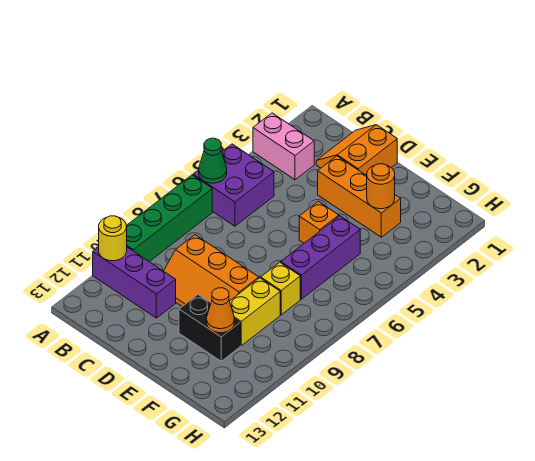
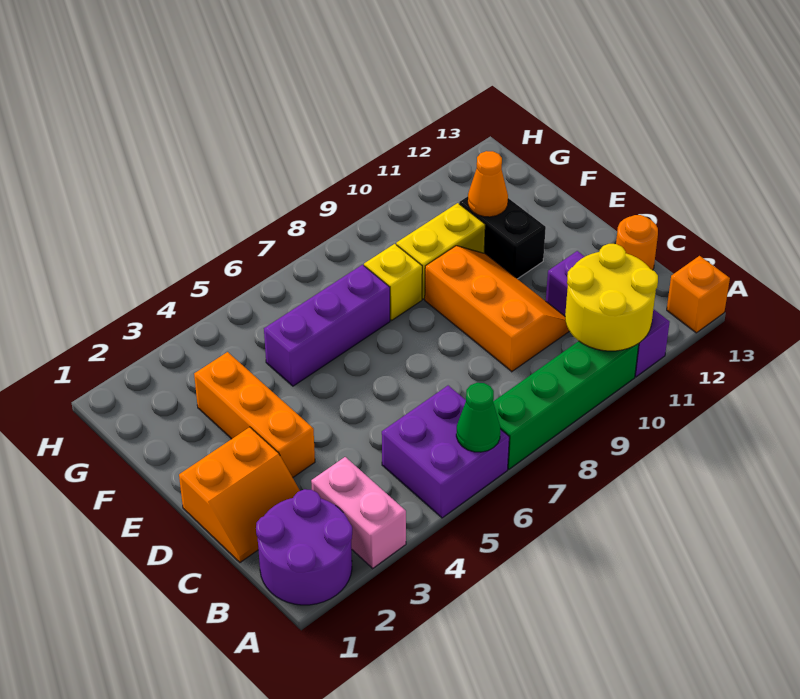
none -> purple 2x2 round brick [256,489,352,605]
yellow 1x1 round brick [99,216,127,261] -> yellow 2x2 round brick [565,244,658,351]
orange 1x1 brick [299,201,339,243] -> orange 1x1 brick moved to [667,256,730,333]
orange 1x1 round brick [367,164,395,209] -> orange 1x1 round brick moved to [616,215,658,270]

